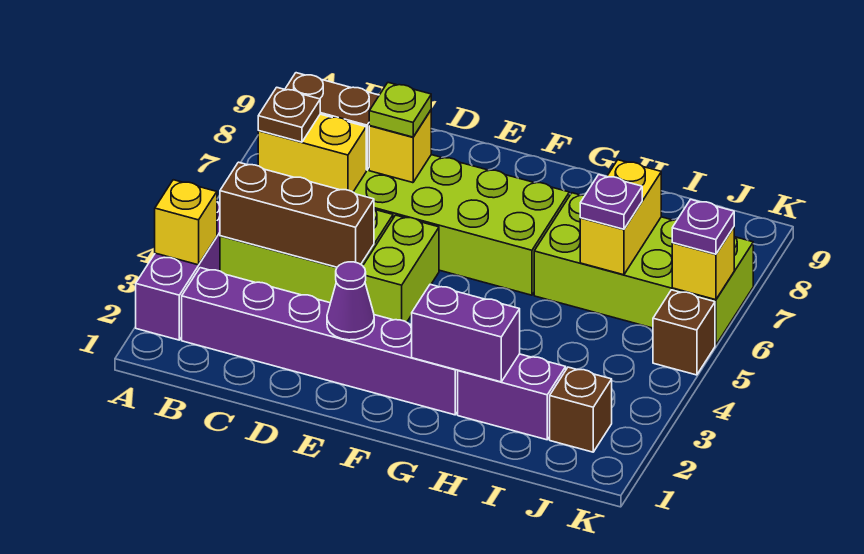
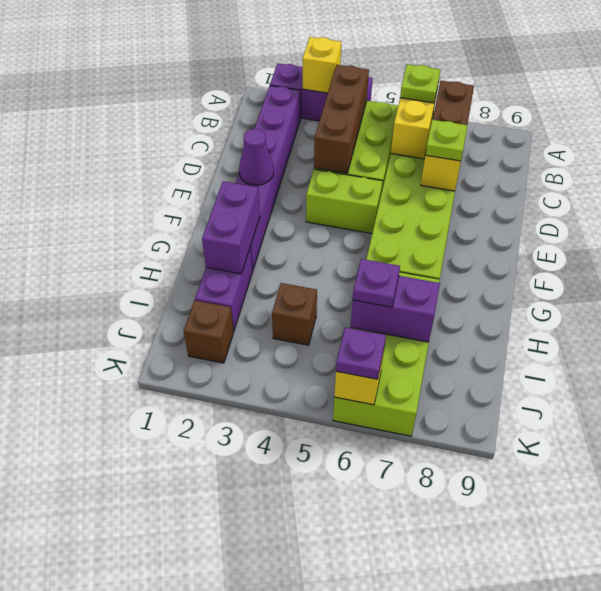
brown 1x1 plate [258,87,320,142] -> lime 1x1 plate [400,64,440,103]
yellow 1x2 brick [580,160,661,275] -> purple 1x2 brick [351,276,440,342]
brown 1x1 brick [653,290,715,375] -> brown 1x1 brick moved to [272,283,317,345]

